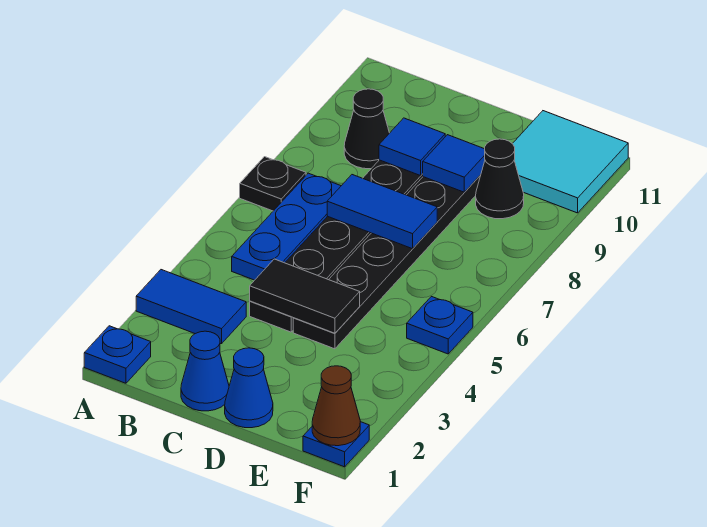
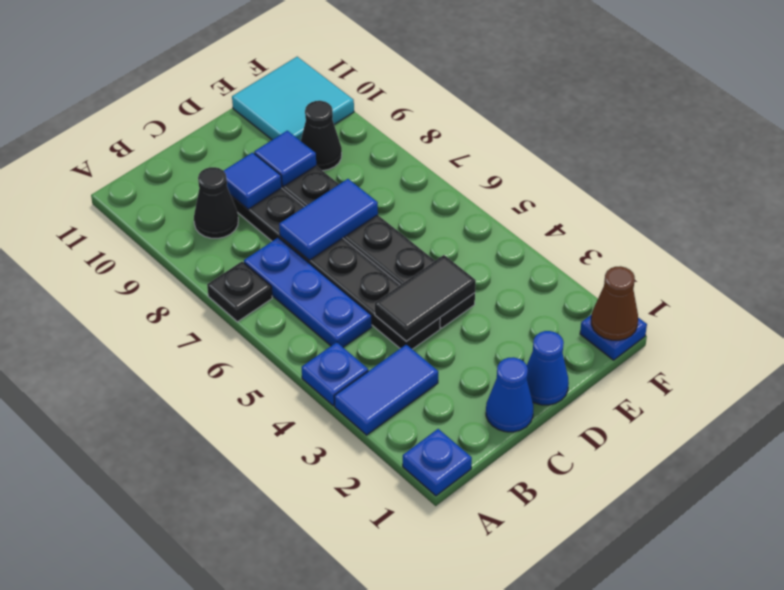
blue 1x1 plate [407,297,473,354] -> blue 1x1 plate moved to [302,342,368,406]

